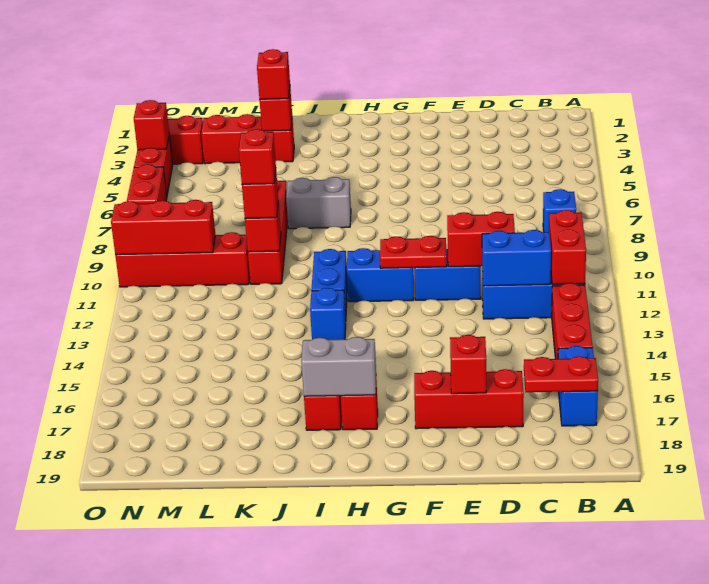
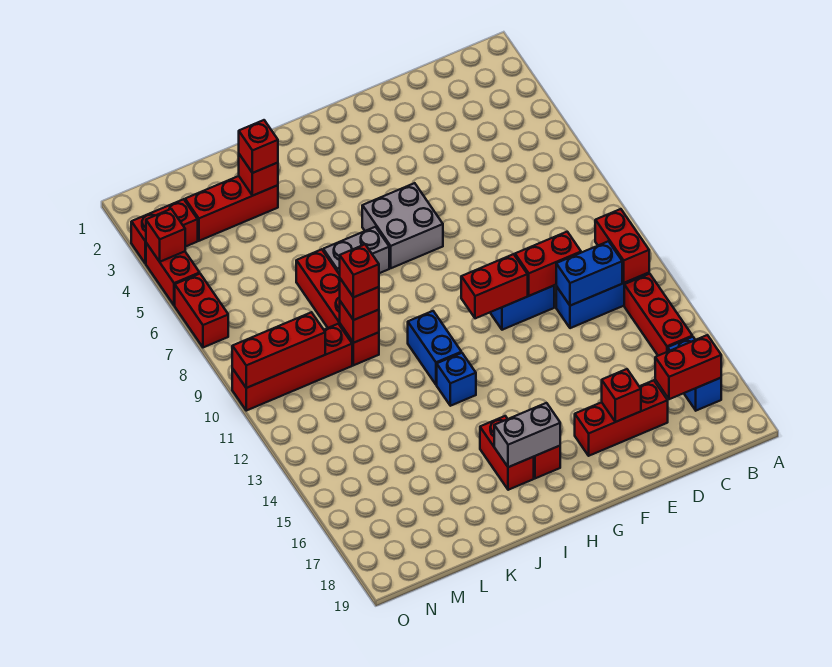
blue 1x1 brick [543,189,576,232] -> none
red 1x2 plate [524,356,598,392] -> red 1x2 brick [655,335,721,399]
red 1x2 plate [380,236,447,268] -> red 1x2 brick [461,254,528,318]
none -> grey 2x2 brick [362,183,443,268]
blue 1x2 brick [347,248,414,302] -> none

